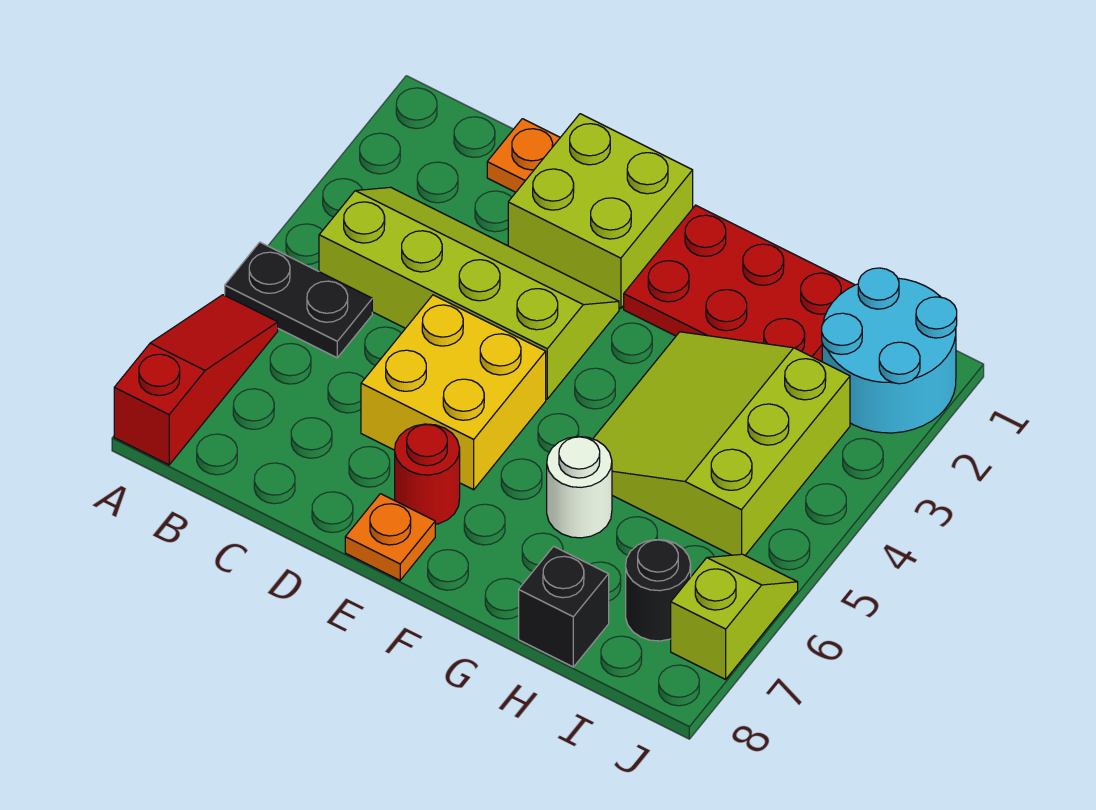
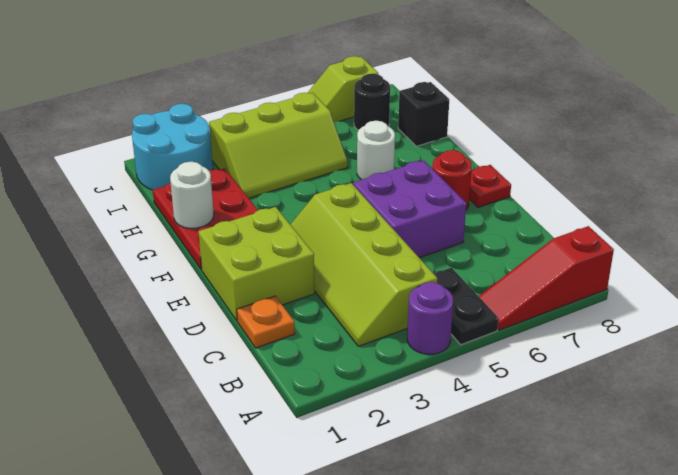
none -> purple 1x1 round brick [407,282,453,354]
yellow 2x2 brick [361,295,546,490] -> purple 2x2 brick [353,160,466,258]
orange 1x1 plate [345,494,435,580] -> red 1x1 plate [469,165,511,207]
none -> white 1x1 round brick [170,162,214,228]
lime 3x3 slope [593,332,850,555] -> lime 2x3 slope [209,93,348,198]

